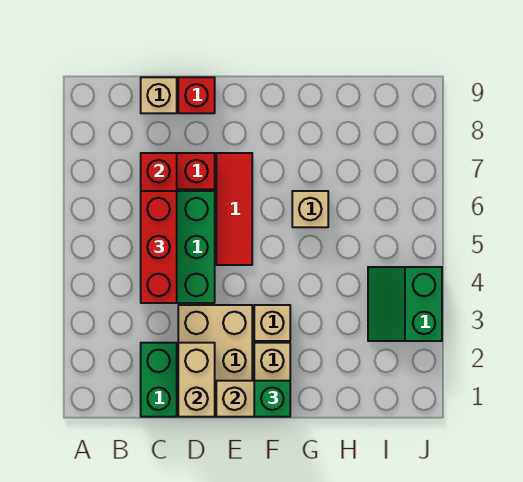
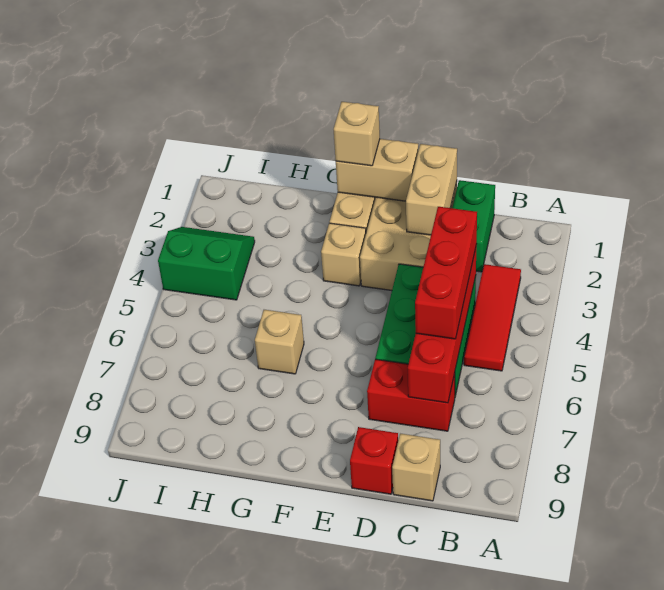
red 1x3 tile [216,153,252,265] -> red 1x3 tile moved to [464,264,521,371]
green 1x1 brick [254,381,290,417] -> tan 1x1 brick [334,102,380,166]
green 2x2 slope [368,267,442,341] -> green 2x2 slope turned to [158,227,255,300]

